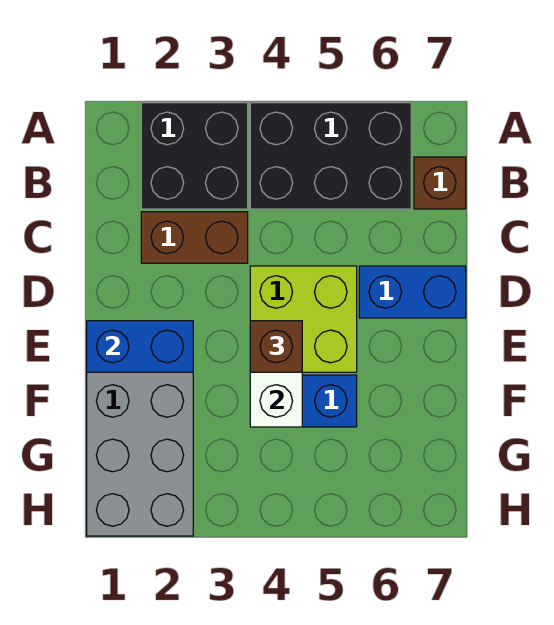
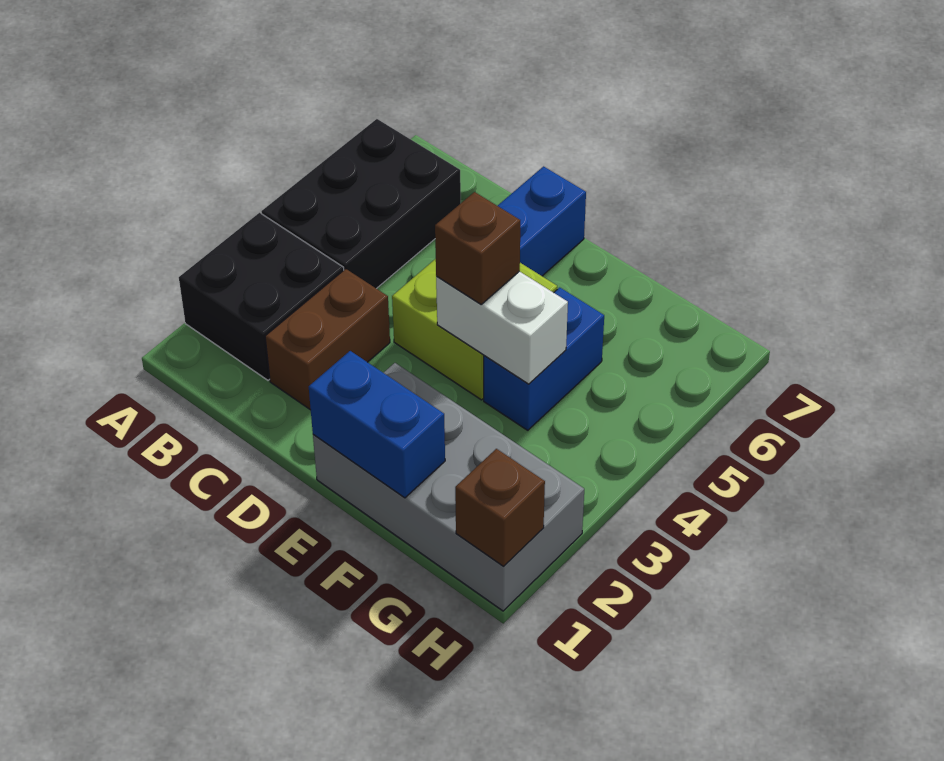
brown 1x1 brick [414,157,466,209] -> brown 1x1 brick moved to [455,449,545,567]
blue 1x2 brick [87,321,193,372] -> blue 1x2 brick turned to [309,351,445,498]

